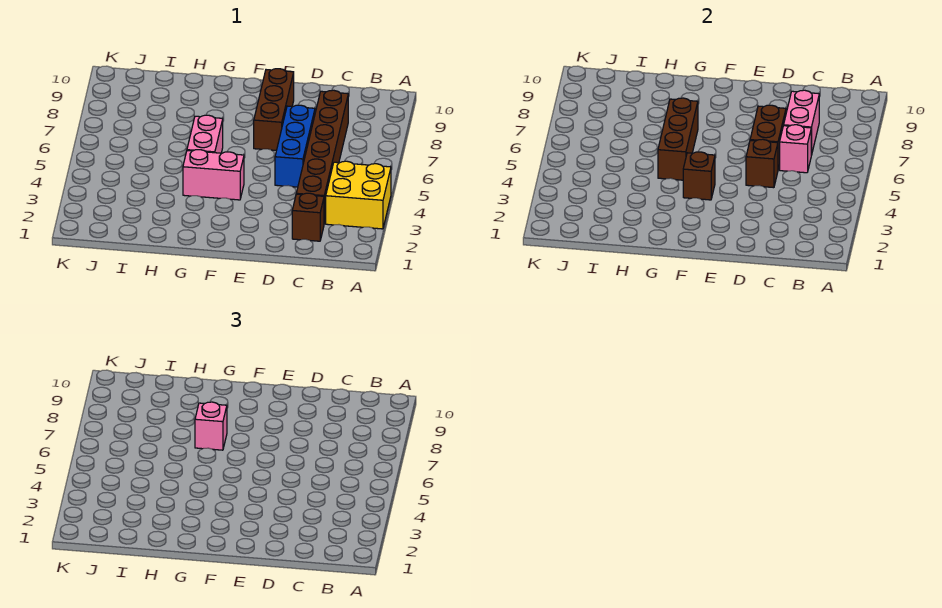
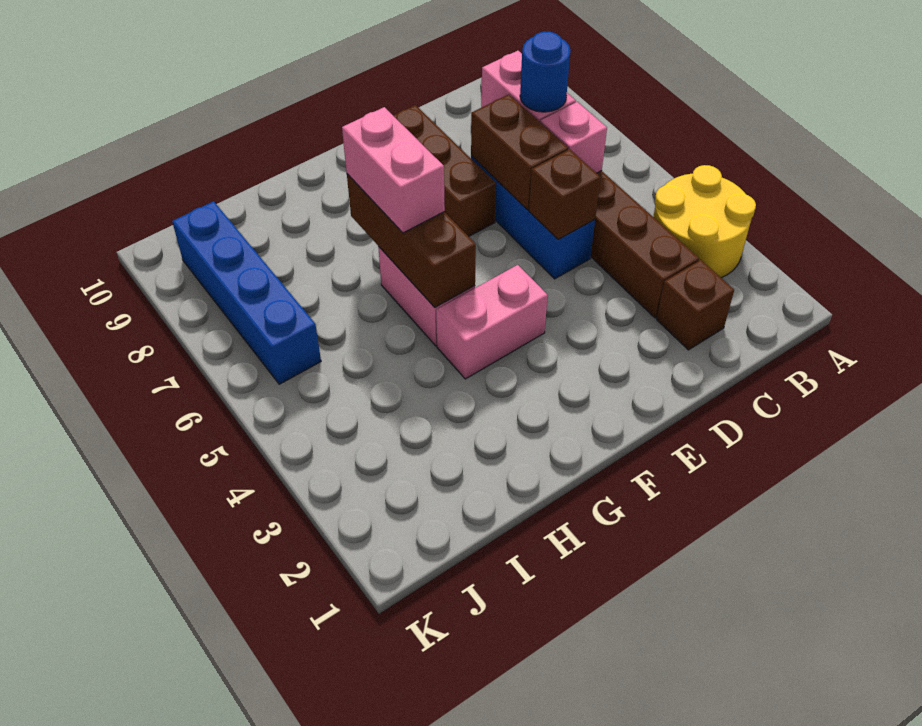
yellow 2x2 brick [326,161,391,229] -> yellow 2x2 round brick [653,165,756,278]
none -> blue 1x1 round brick [520,31,571,112]
brown 1x1 brick [683,152,715,200] -> none
pink 1x1 brick [195,402,227,450] -> pink 1x2 brick [342,107,445,233]
none -> blue 1x4 brick [172,201,321,384]

